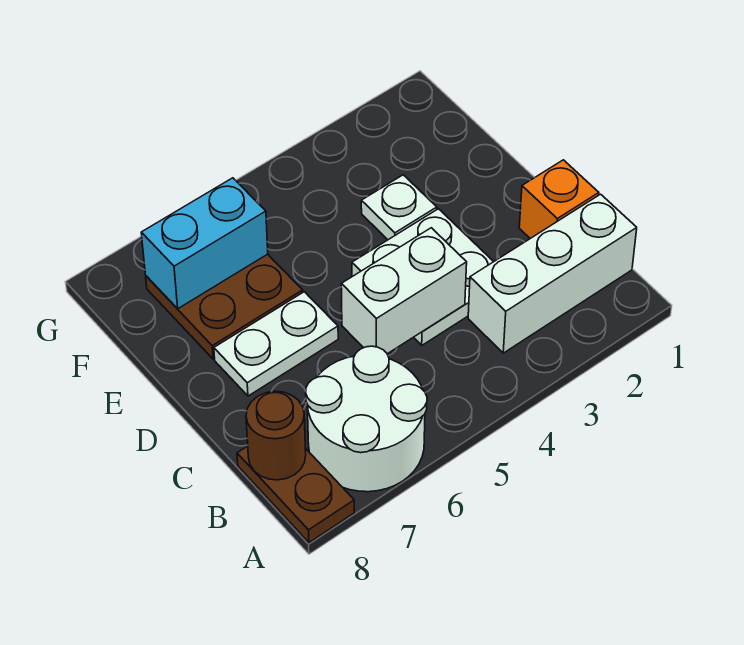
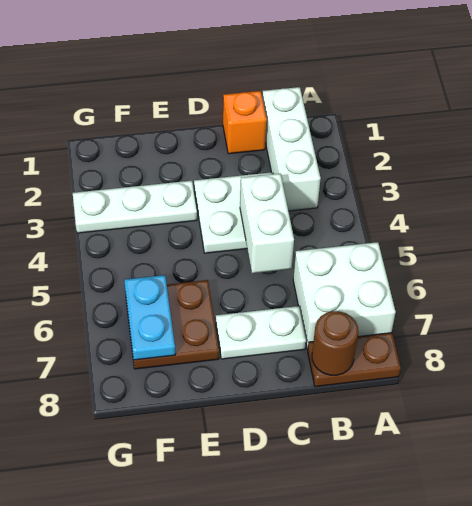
white 2x2 round brick [306,346,427,492] -> white 2x2 brick [293,242,396,349]
white 1x2 plate [214,292,338,396] -> white 1x2 plate turned to [216,306,306,359]
white 1x1 plate [361,175,437,240] -> white 1x3 plate [73,181,197,233]
cyan 1x2 brick [141,178,268,309] -> cyan 1x2 plate [124,275,175,360]

